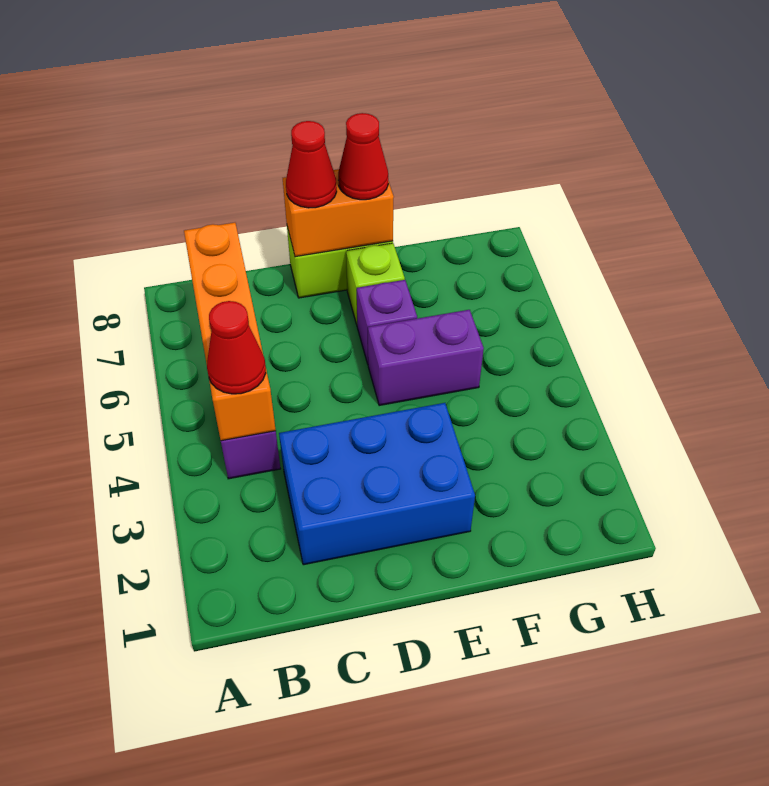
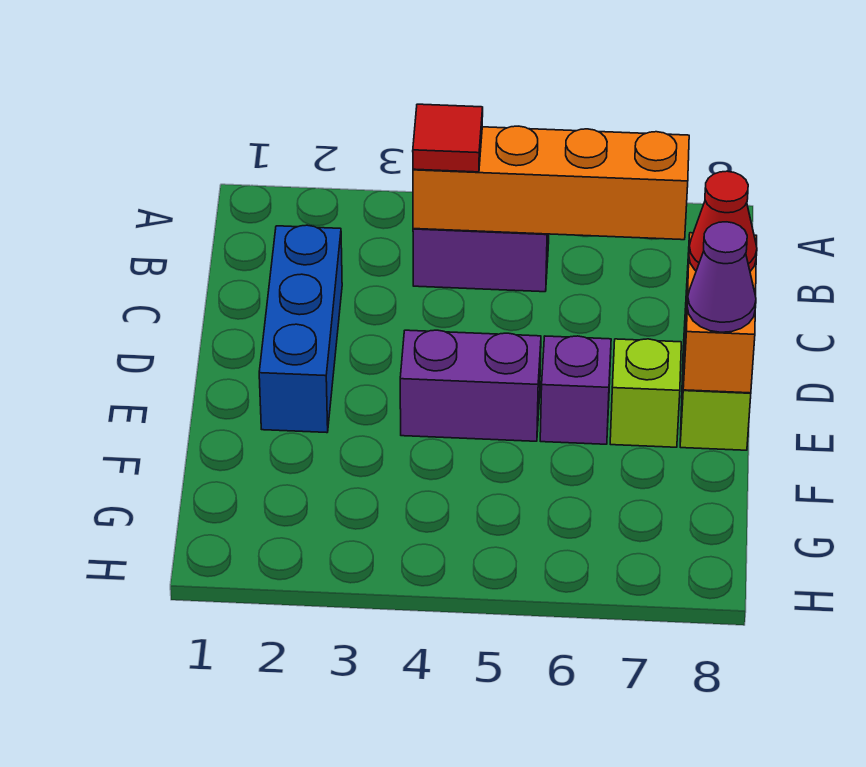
red 1x1 cone [207,301,266,394] -> red 1x1 tile [413,104,483,172]
blue 2x3 brick [279,403,475,565] -> blue 1x3 brick [259,225,342,433]
purple 1x2 brick [368,310,484,406] -> purple 1x2 brick turned to [400,330,541,441]
red 1x1 cone [338,113,388,200] -> purple 1x1 cone [687,222,756,332]

